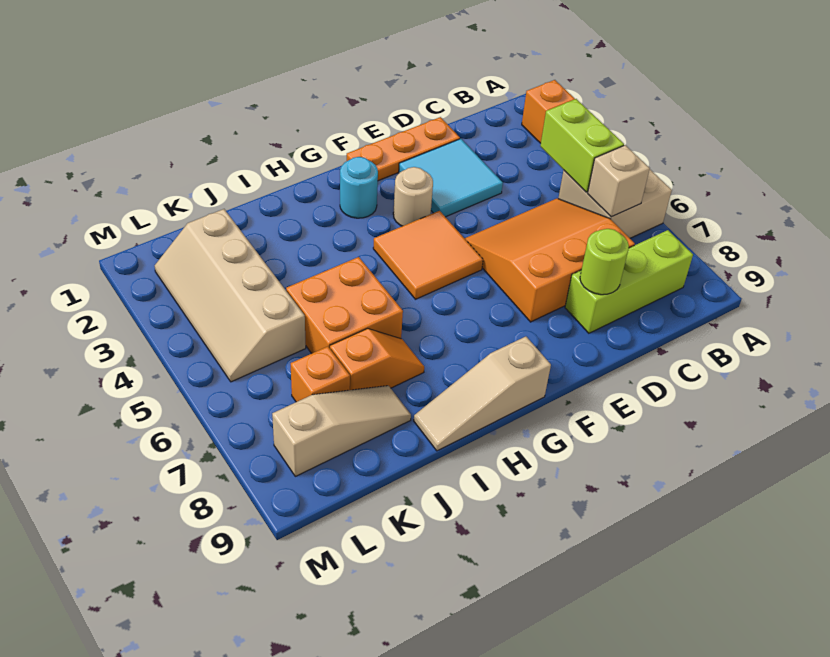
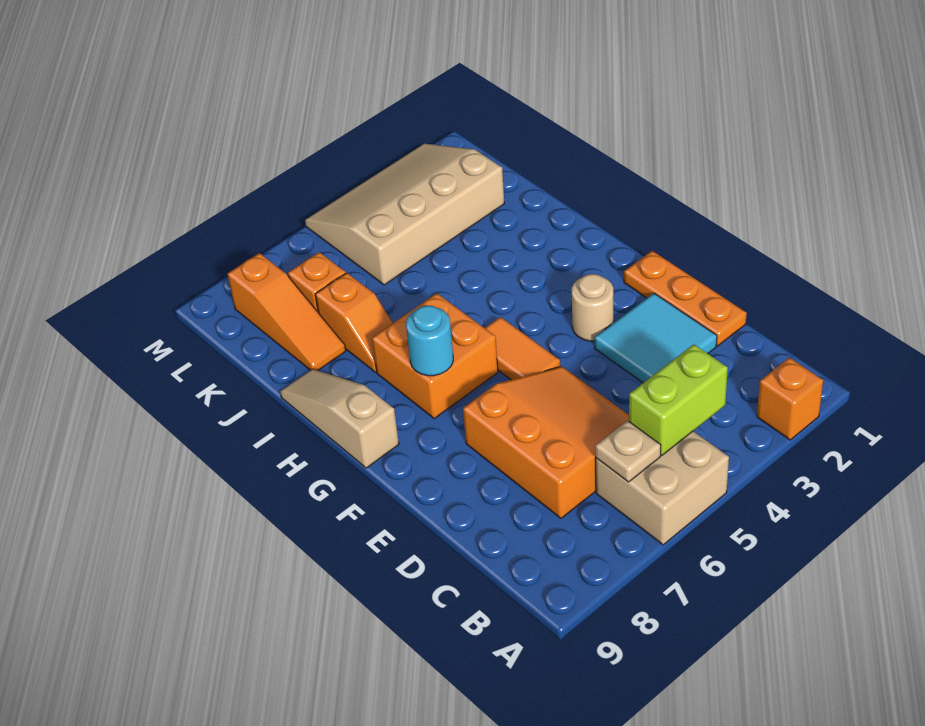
tan 1x1 brick [587,145,650,217] -> tan 1x1 plate [595,421,661,482]
lime 1x3 brick [565,230,693,333] -> none
lime 1x1 round brick [580,229,629,295] -> none
orange 2x2 tile [373,211,483,299] -> orange 1x2 tile [485,317,560,380]
cyan 1x1 round brick [340,157,378,218] -> cyan 1x1 round brick moved to [406,306,453,376]
orange 2x2 brick [286,257,403,353] -> orange 2x2 brick moved to [372,293,498,418]
tan 1x3 slope [272,386,411,476] -> orange 1x3 slope [228,253,346,370]
tan 2x4 slope [155,209,306,382] -> tan 3x4 slope [305,144,504,285]

